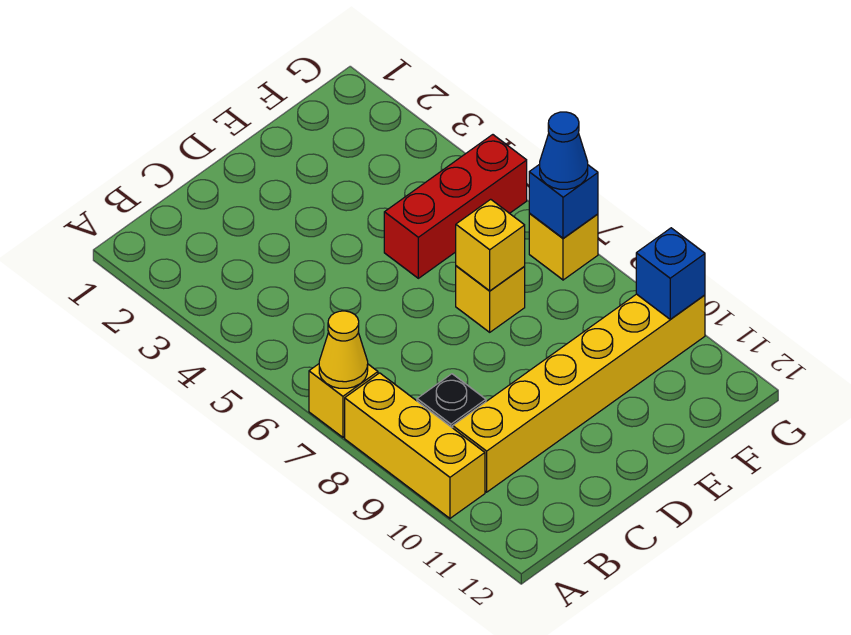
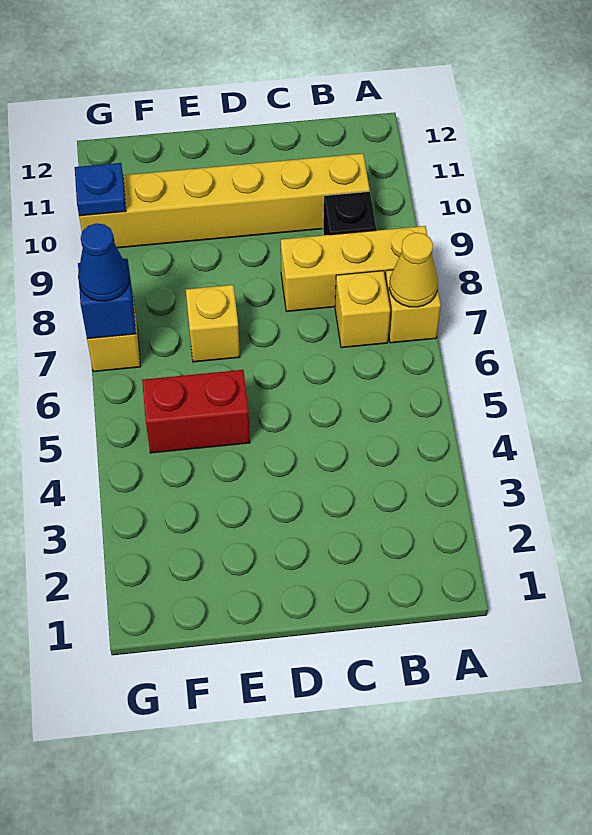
yellow 1x3 brick [345,373,485,518] -> yellow 1x3 brick turned to [281,226,428,312]
red 1x3 brick [384,135,527,278] -> red 1x2 brick [142,370,250,453]
yellow 1x1 brick [456,199,525,291] -> yellow 1x1 brick moved to [335,271,390,348]
blue 1x1 brick [636,228,705,319] -> blue 1x1 plate [75,163,126,216]

